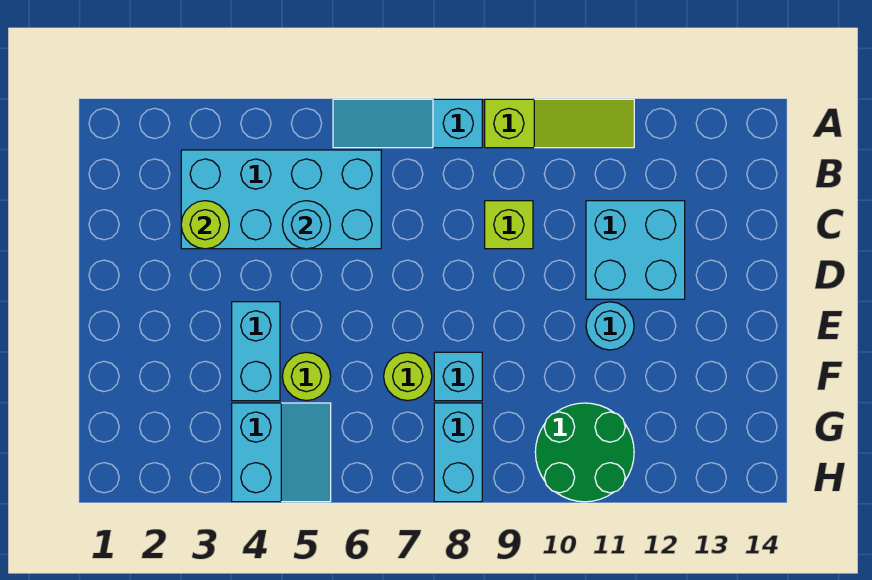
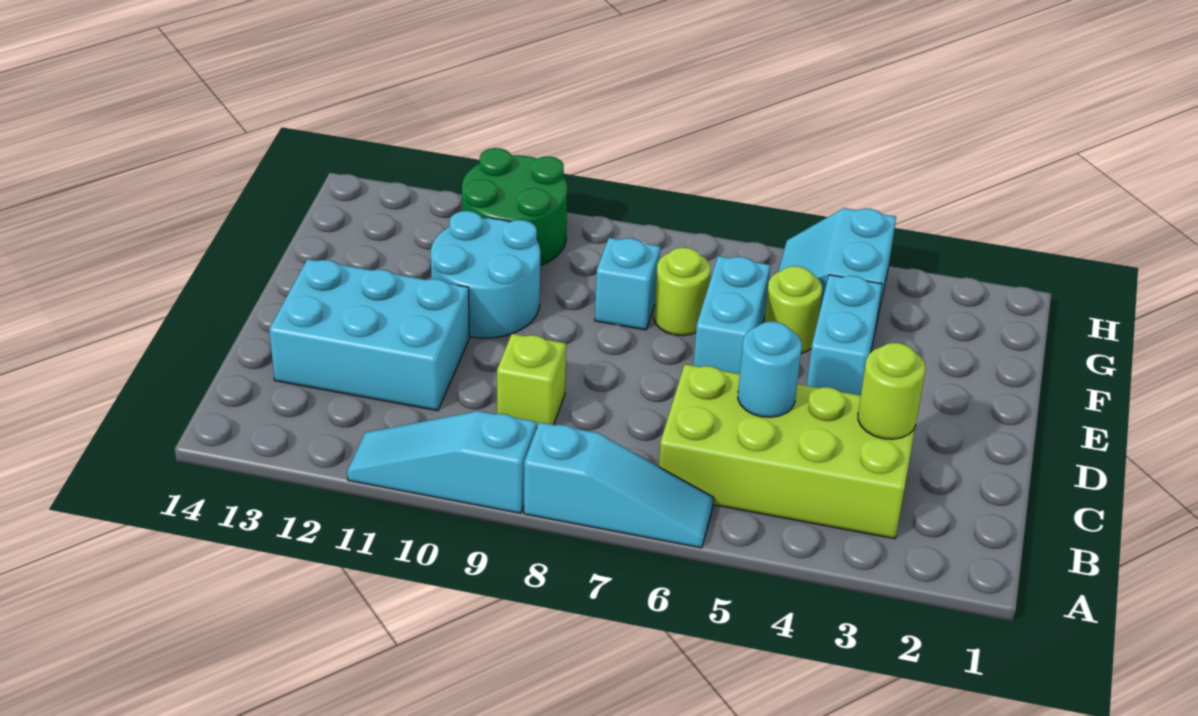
lime 1x3 slope [485,99,634,148] -> cyan 1x3 slope [347,411,536,513]
cyan 2x4 brick [181,150,381,249] -> lime 2x4 brick [659,364,916,539]
cyan 2x2 brick [586,201,685,299] -> cyan 2x3 brick [269,259,469,411]
cyan 1x1 round brick [586,302,634,350] -> cyan 2x2 round brick [431,211,540,338]
cyan 1x2 brick [434,403,482,502] -> cyan 1x2 brick moved to [693,256,770,374]

